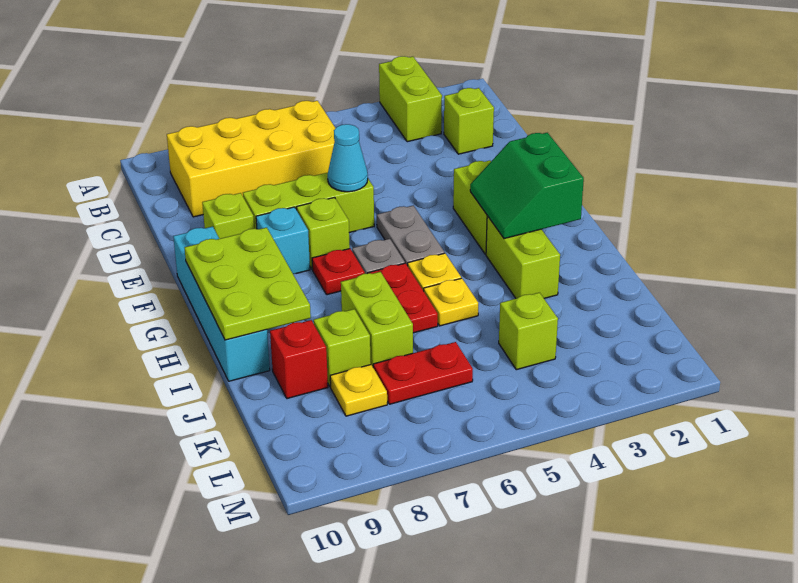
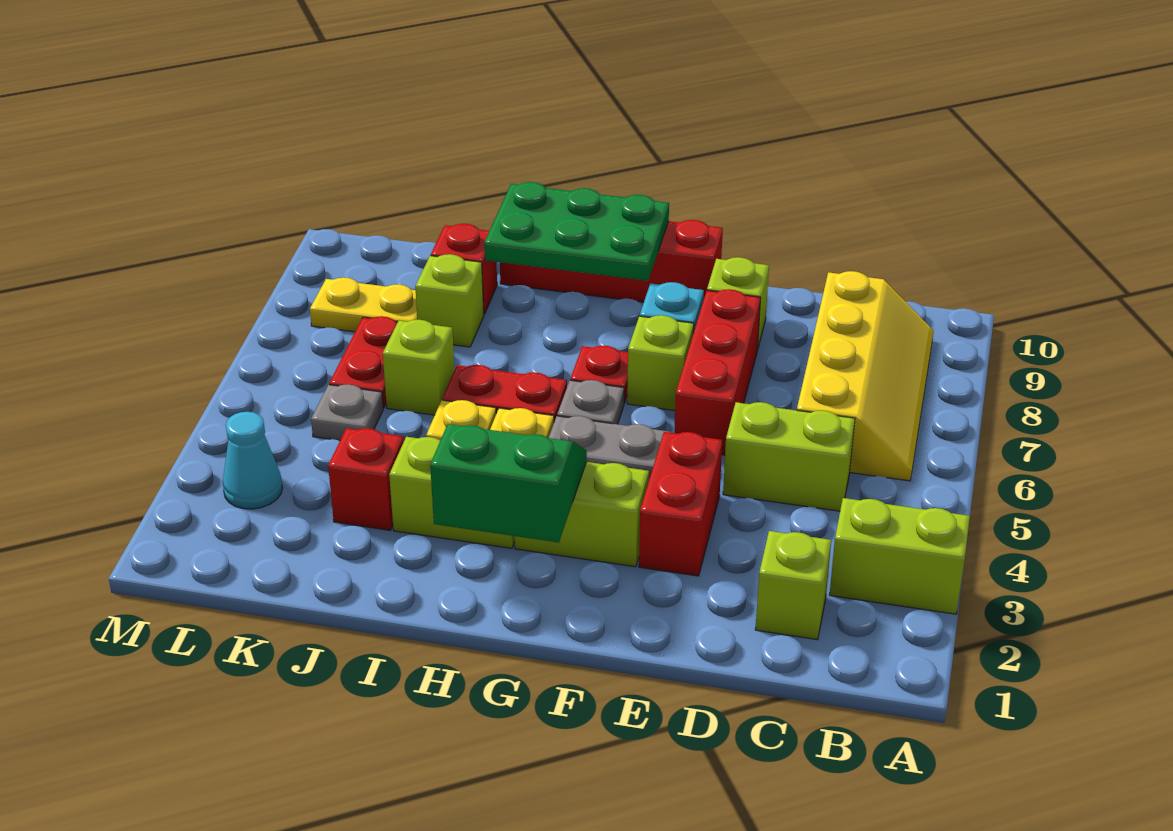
yellow 2x4 brick [167,101,335,217] -> yellow 2x4 slope [797,271,934,481]
none -> red 1x2 brick [639,432,722,576]
lime 1x3 brick [243,173,374,233] -> red 1x3 brick [674,289,761,455]
cyan 1x1 cone [328,124,368,192] -> cyan 1x1 cone moved to [223,412,282,509]
cyan 1x4 brick [173,227,270,381] -> red 1x4 brick [500,220,723,302]
lime 2x3 plate [185,227,311,340] -> green 2x3 plate [484,182,669,281]
lime 1x2 brick [341,272,413,366] -> lime 1x2 brick moved to [723,402,855,511]
none -> red 1x1 brick [328,428,404,530]
lime 1x1 brick [499,293,558,370] -> lime 1x1 brick moved to [383,320,454,415]
none -> grey 1x1 plate [311,384,383,440]
yellow 1x1 plate [330,365,387,416] -> yellow 1x2 plate [310,278,417,332]

